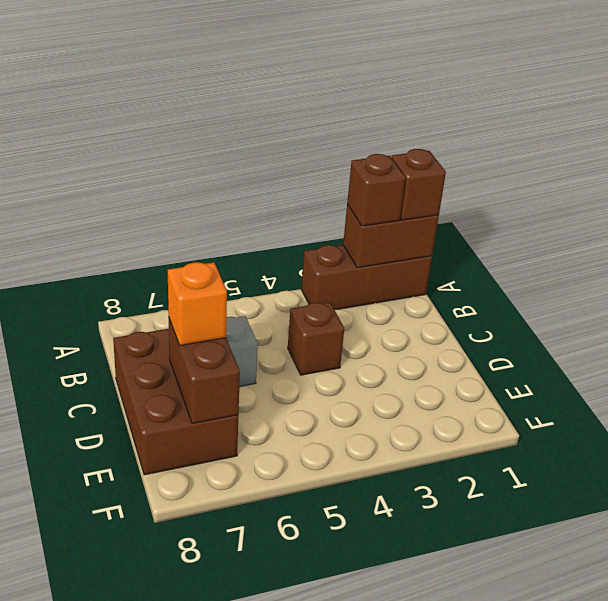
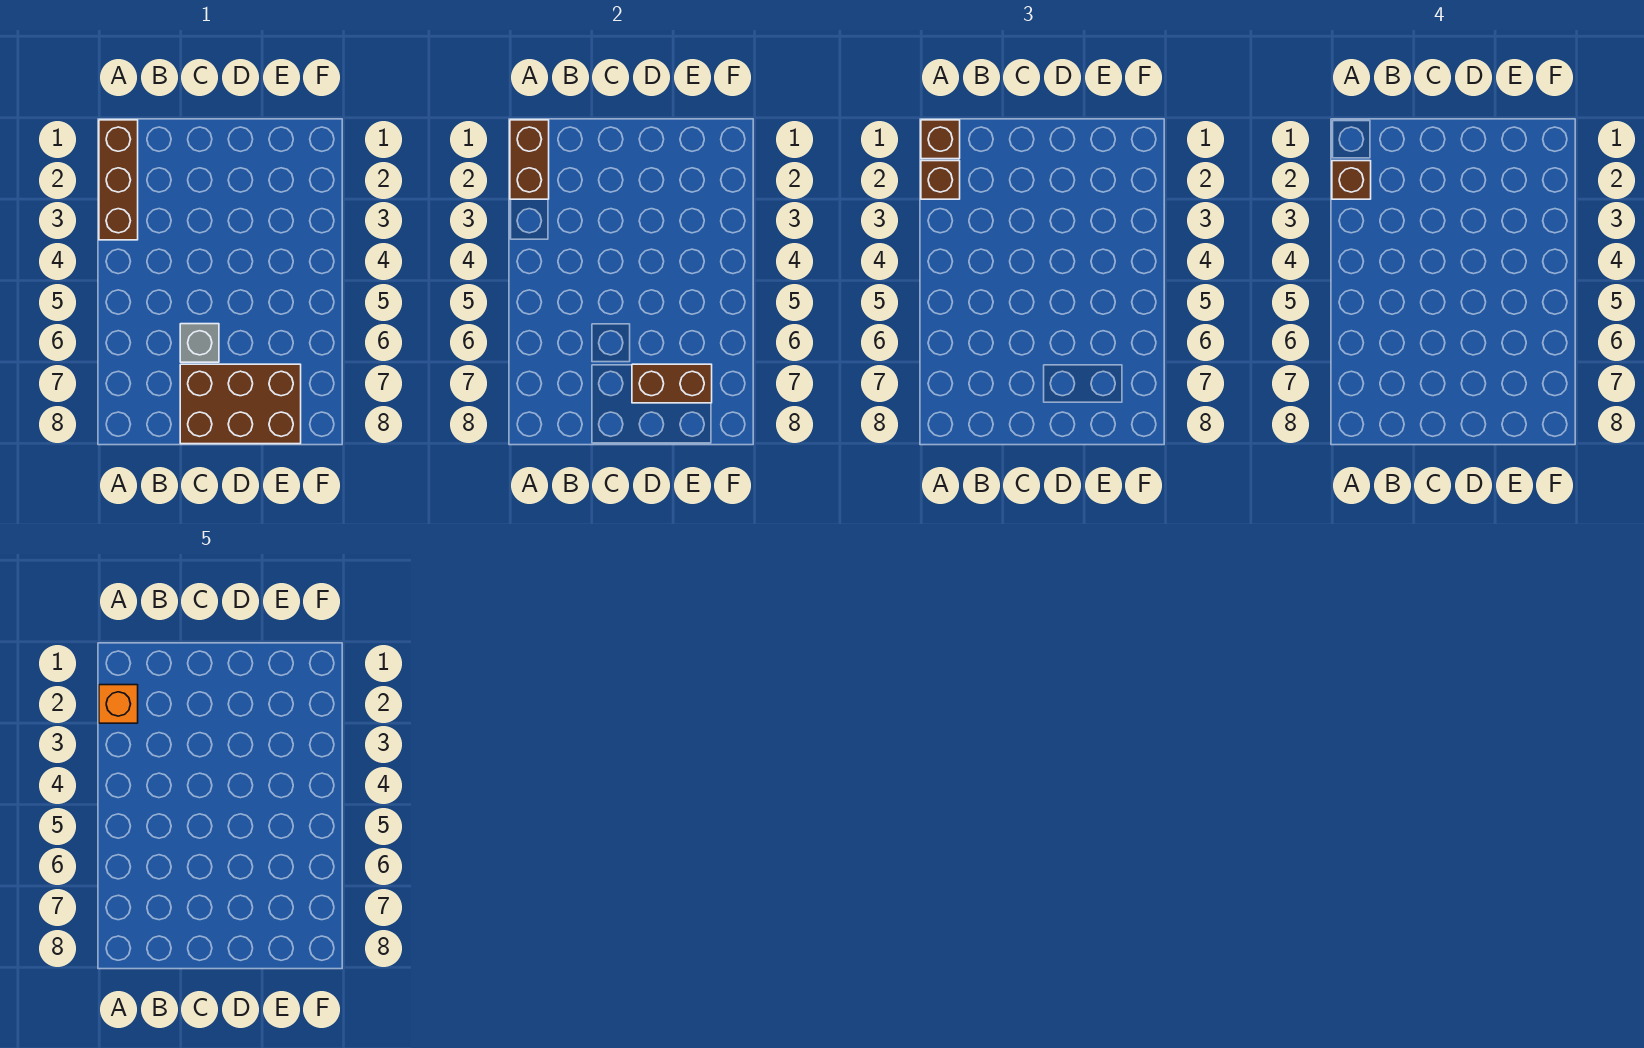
brown 1x1 brick [288,302,344,375] -> brown 1x1 brick moved to [1332,161,1371,199]
orange 1x1 brick [168,262,227,345] -> orange 1x1 brick moved to [99,685,138,723]

